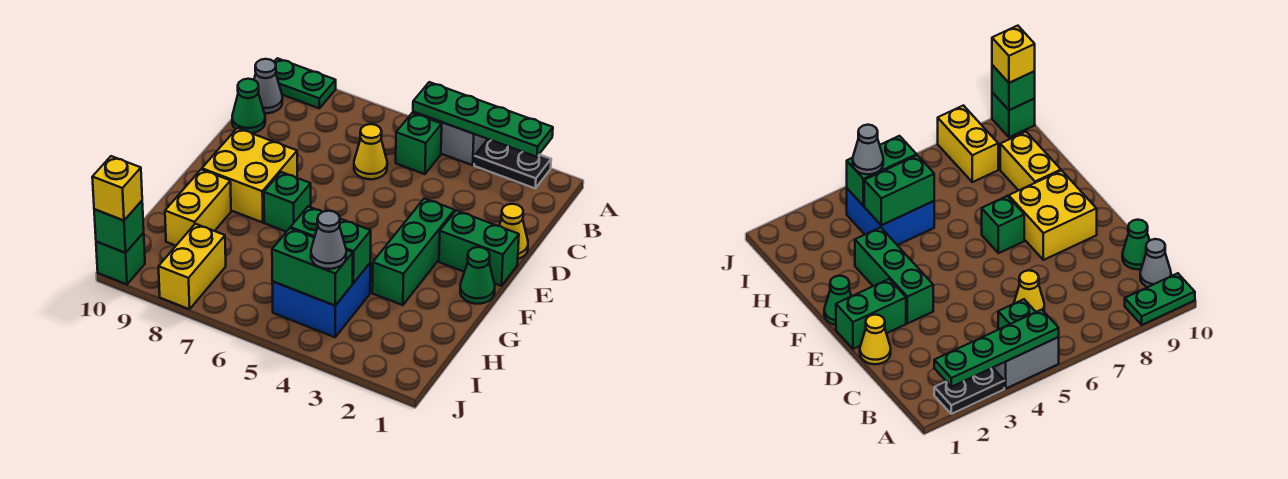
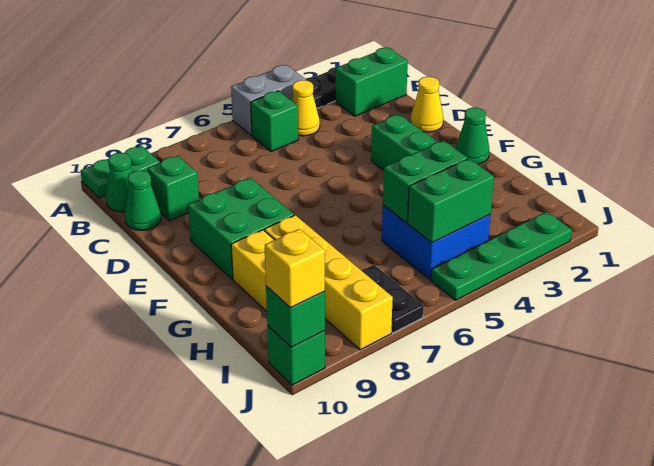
green 1x4 plate [413,82,553,157] -> green 1x4 plate moved to [431,212,572,300]
grey 1x1 cone [254,59,282,113] -> green 1x1 cone [106,153,133,212]
yellow 1x1 cone [354,124,387,179] -> yellow 1x1 cone moved to [292,80,320,136]
green 1x2 brick [439,210,519,286] -> green 1x2 brick moved to [335,47,408,116]
yellow 2x2 brick [202,128,297,223] -> green 2x2 brick [188,178,294,279]
green 1x1 brick [264,172,311,232] -> green 1x1 brick moved to [147,156,199,221]
grey 1x1 cone [311,211,346,269] -> none
none -> black 1x2 plate [362,265,424,333]
yellow 1x2 brick [159,224,226,309] -> yellow 1x4 brick [264,215,393,350]

